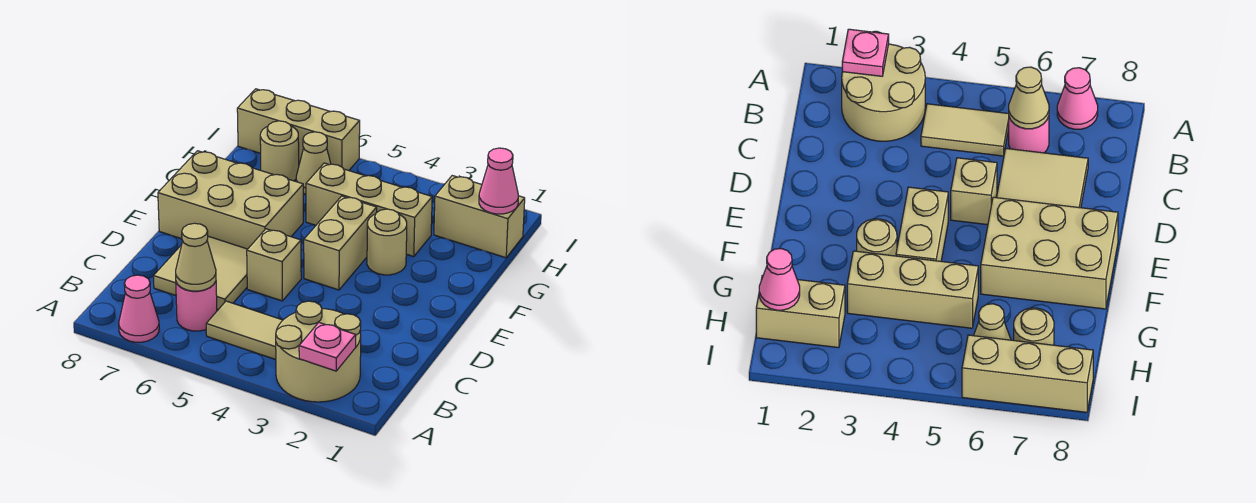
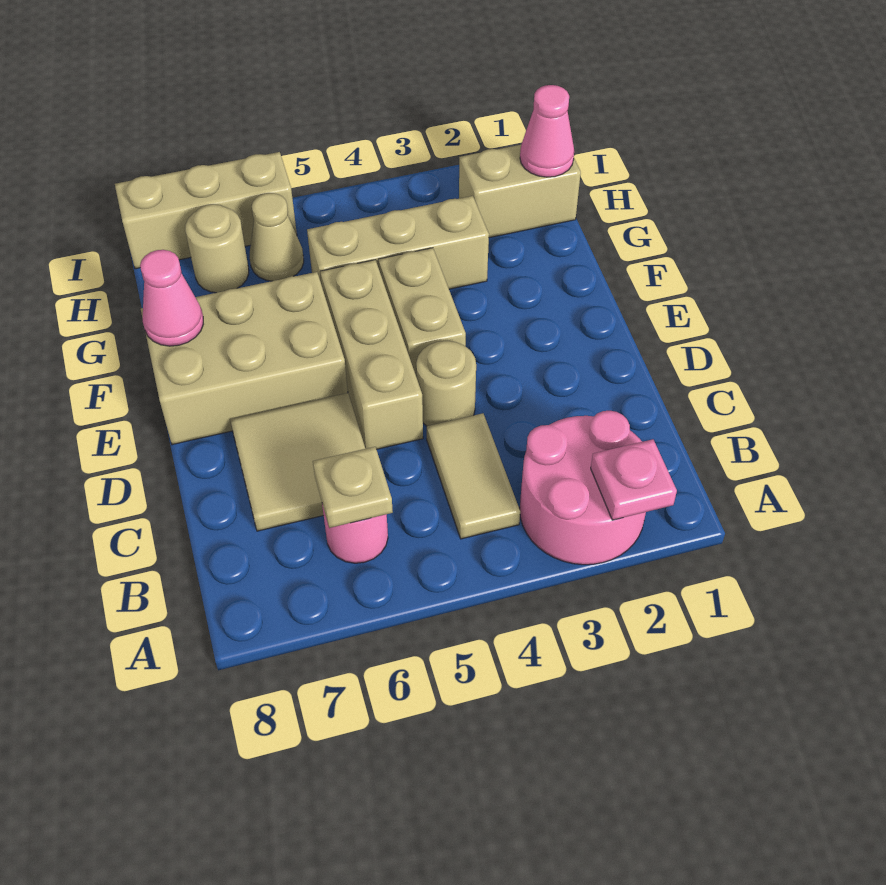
tan 2x2 round brick [276,301,361,402] -> pink 2x2 round brick [520,411,646,565]
pink 1x1 cone [119,275,159,342] -> pink 1x1 cone moved to [140,250,203,346]
tan 1x2 tile [206,301,283,360] -> tan 1x2 tile turned to [427,413,520,539]
tan 1x1 cone [176,223,216,291] -> tan 1x1 plate [313,447,393,528]
tan 1x1 brick [247,229,301,301] -> tan 1x3 brick [320,260,423,449]
tan 1x1 round brick [367,209,407,275] -> tan 1x1 round brick moved to [416,341,476,426]

